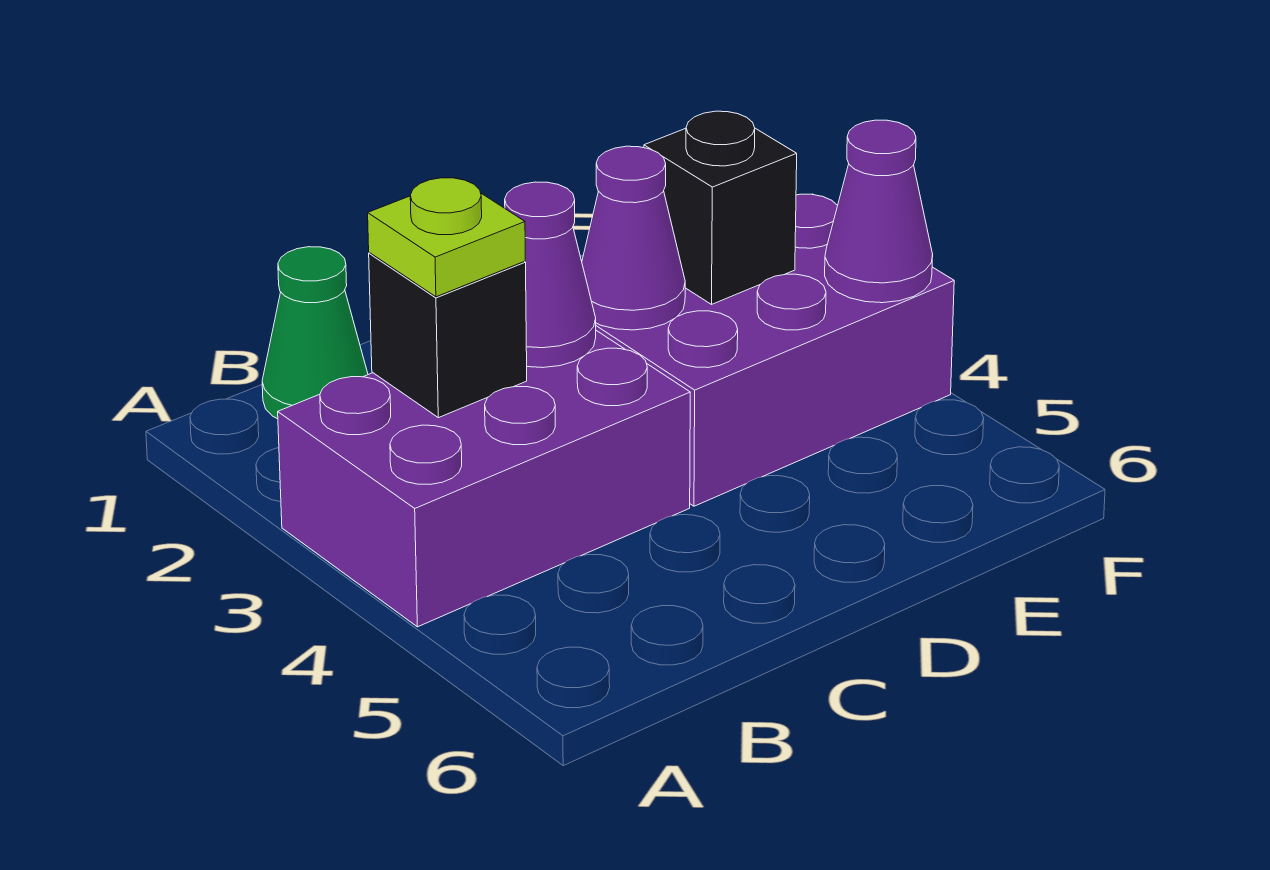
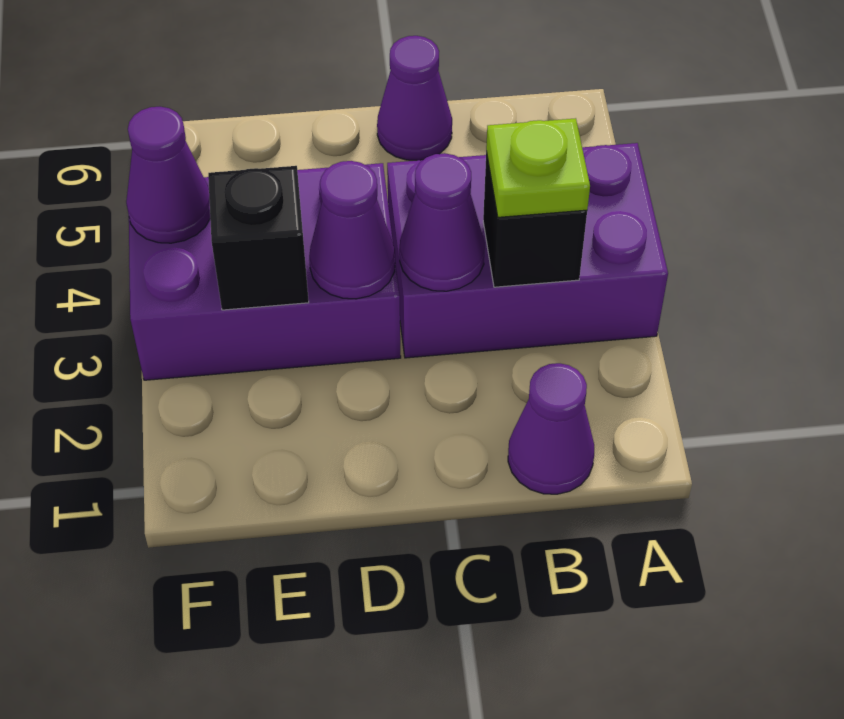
green 1x1 cone [262,247,368,419] -> purple 1x1 cone [508,363,594,494]
none -> purple 1x1 cone [377,36,452,160]

